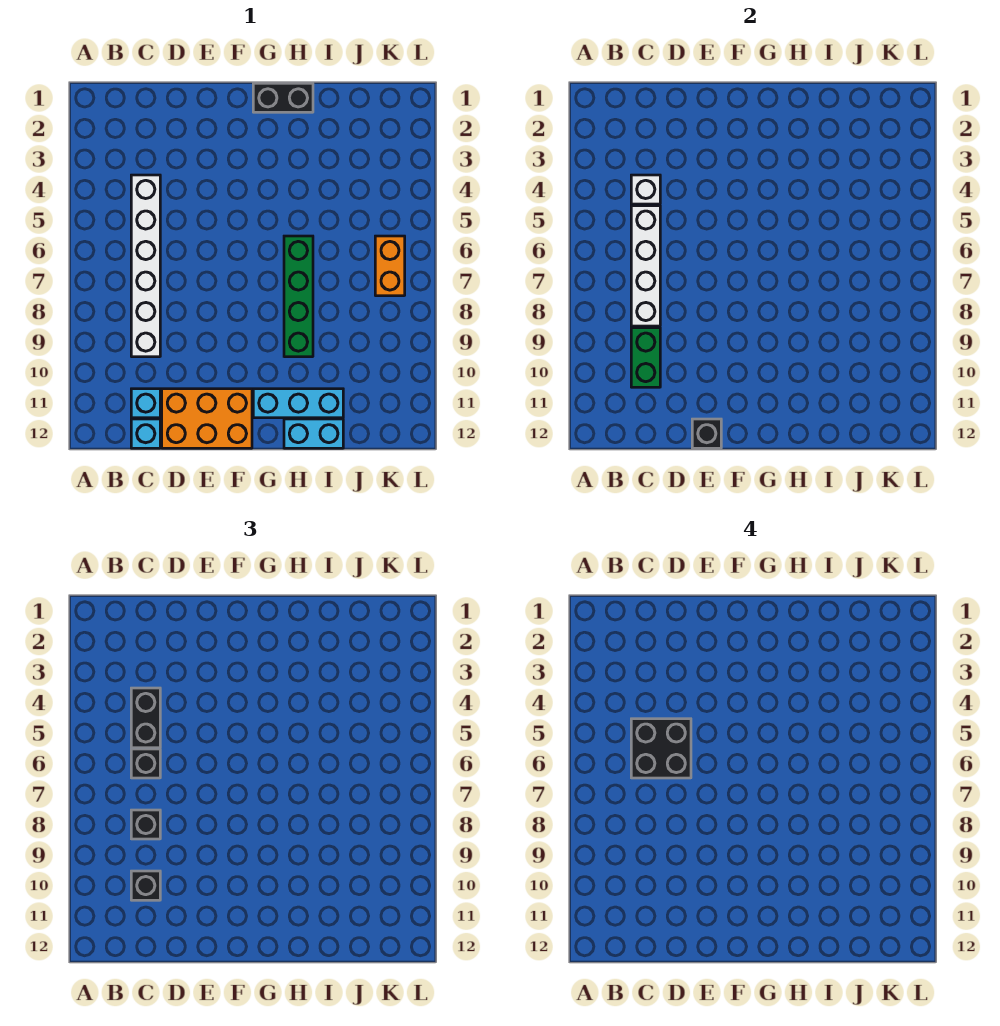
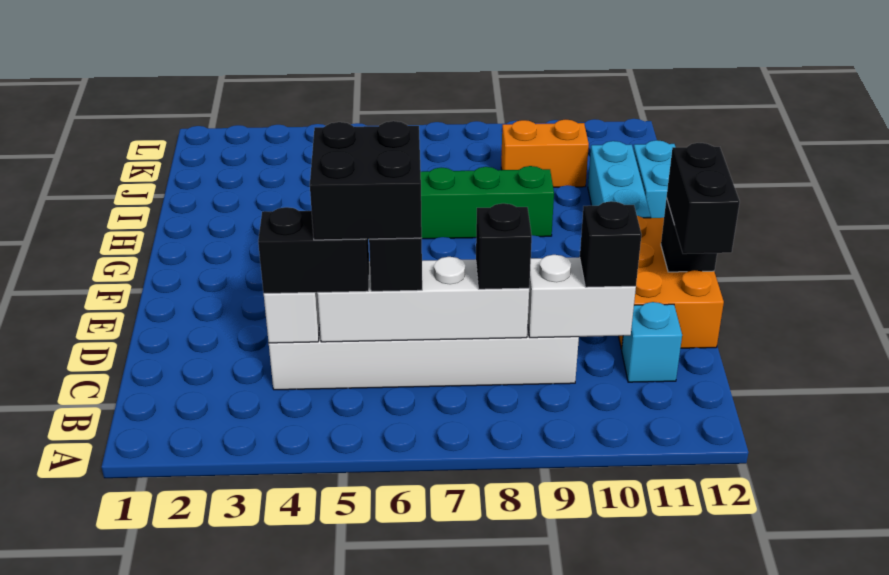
green 1x2 brick [631,328,660,387] -> white 1x2 brick [528,255,636,338]
cyan 1x1 brick [131,419,160,448] -> none
black 1x2 brick [253,83,313,112] -> black 1x2 brick moved to [667,143,740,254]
orange 1x2 brick [375,236,405,296] -> orange 1x2 brick moved to [501,119,589,187]

